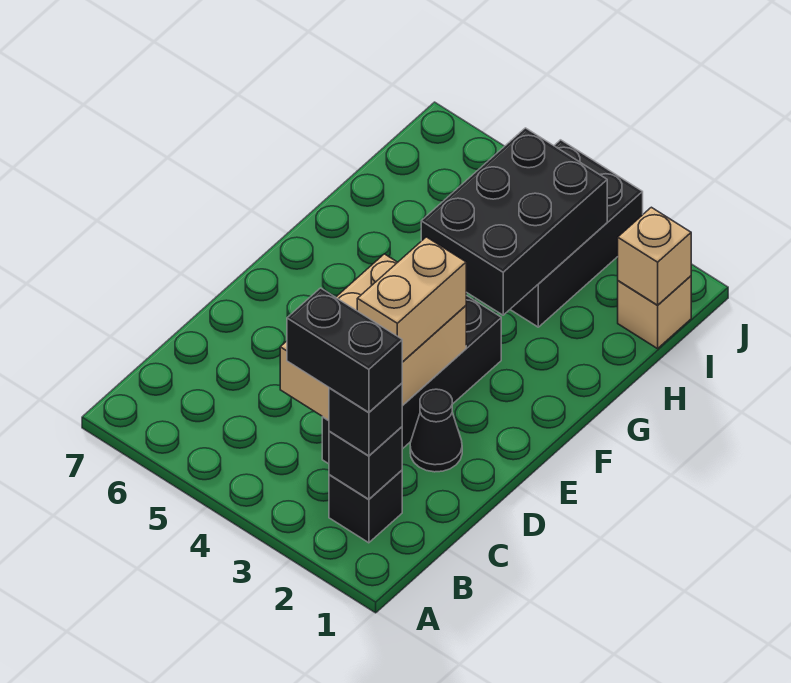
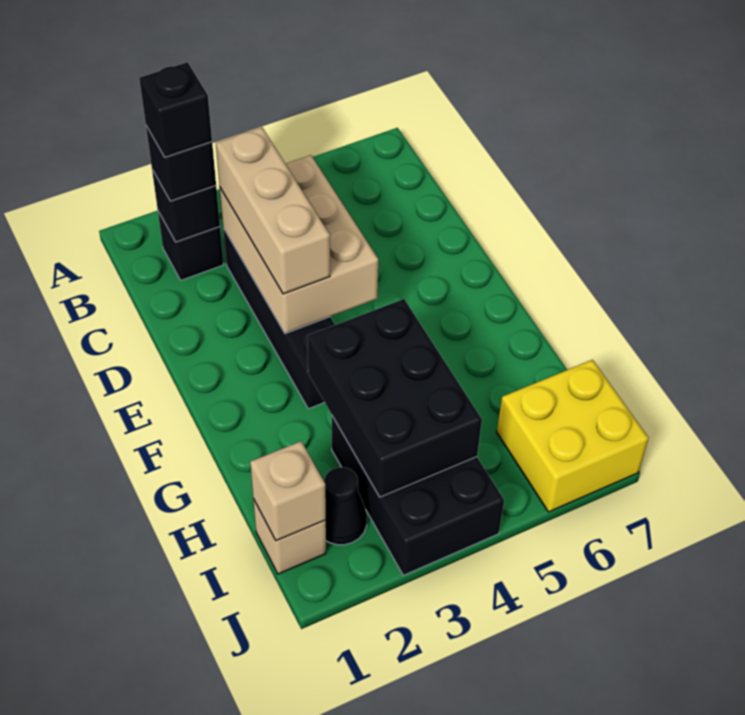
black 1x2 brick [287,288,402,412] -> black 1x1 brick [139,62,212,157]
black 1x1 cone [410,389,462,472] -> black 1x1 cone moved to [324,467,367,545]
tan 1x2 brick [357,237,466,362] -> tan 1x3 brick [216,127,330,294]
none -> yellow 2x2 brick [497,360,649,512]

